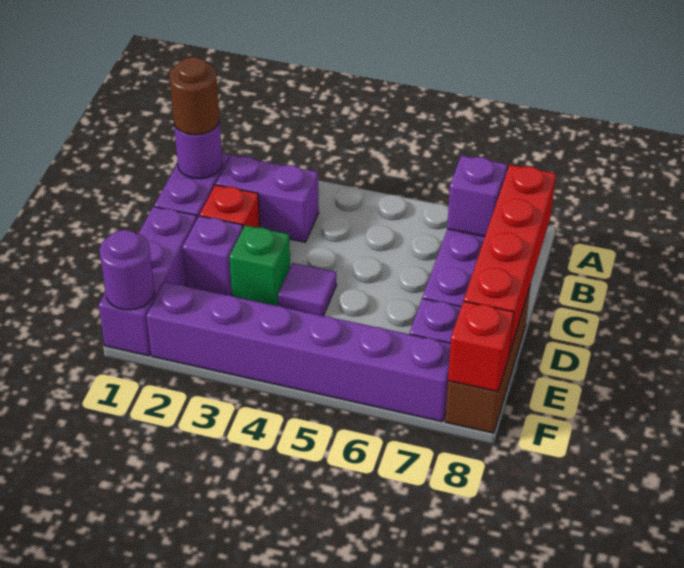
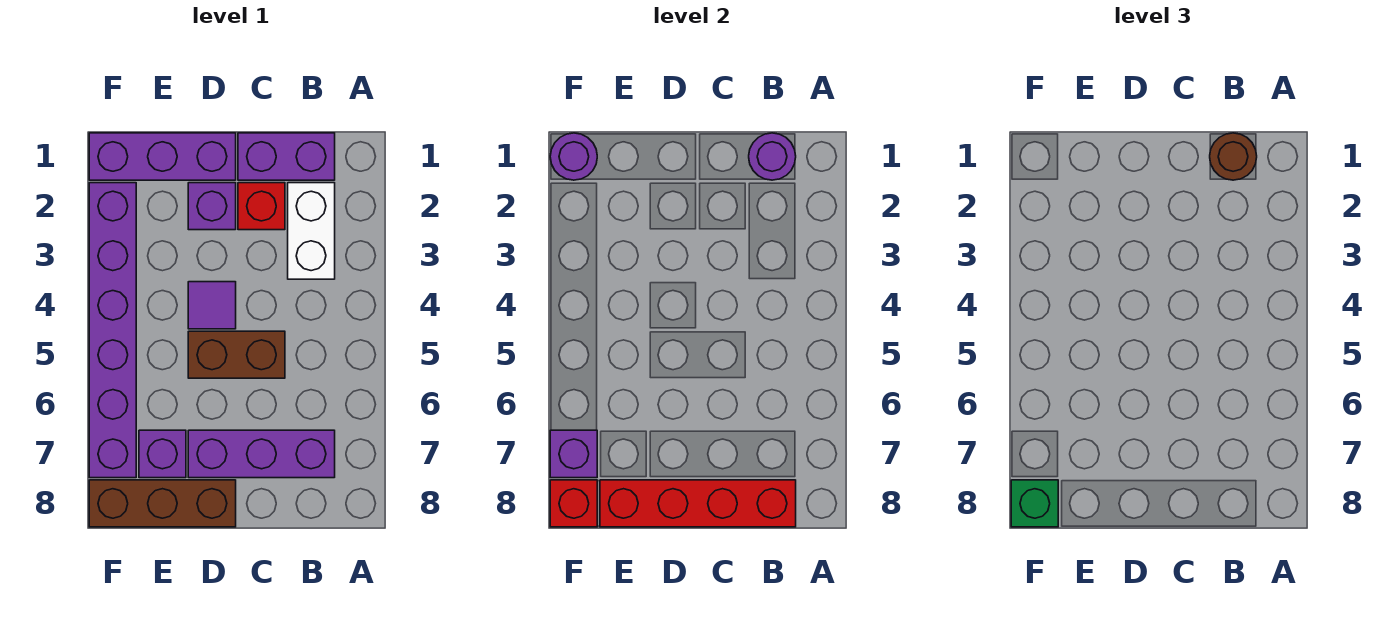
purple 1x2 brick [216,155,319,242] -> white 1x2 brick [288,183,335,279]
purple 1x1 brick [447,155,507,236] -> purple 1x1 brick moved to [550,430,597,478]
none -> brown 1x2 brick [188,331,285,378]
green 1x1 brick [230,225,290,306] -> green 1x1 brick moved to [1011,480,1058,527]

